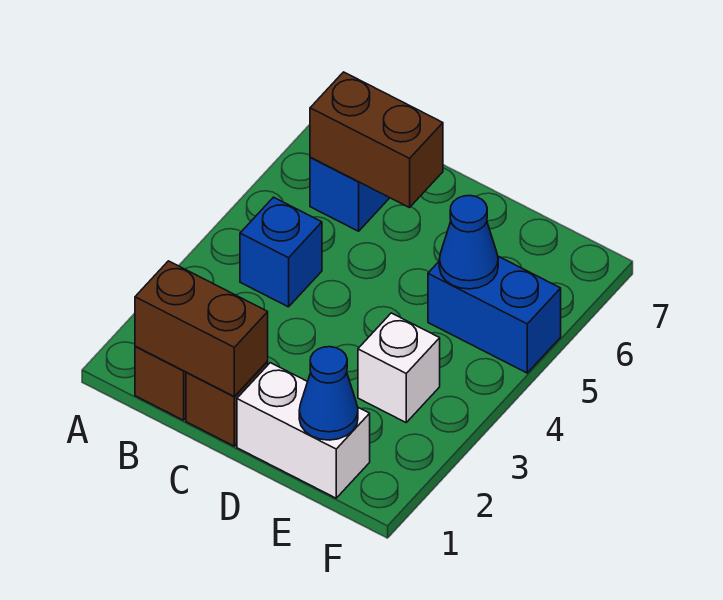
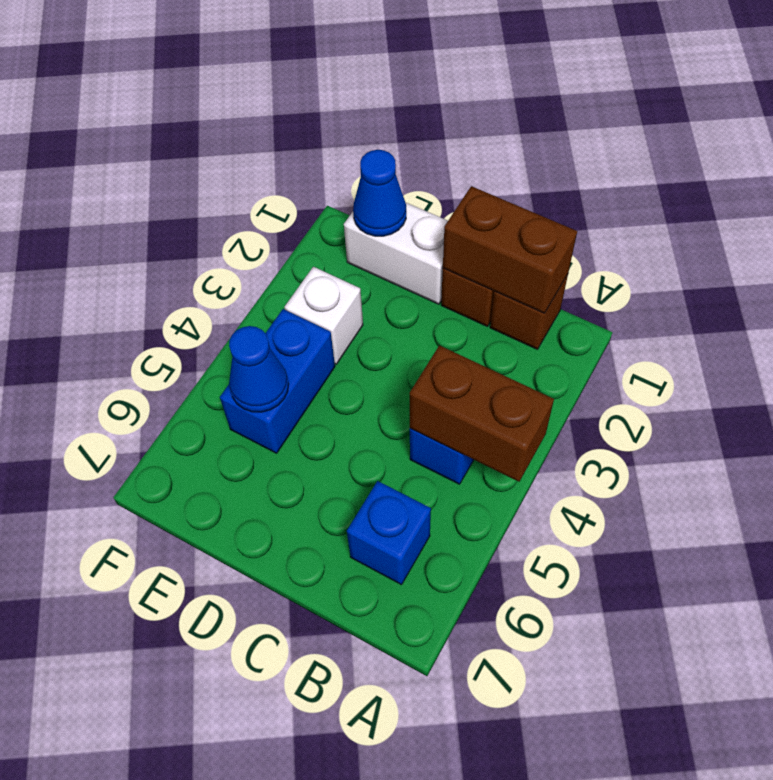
brown 1x2 brick [310,72,443,208] -> brown 1x2 brick moved to [410,346,554,482]
blue 1x2 brick [428,256,561,373] -> blue 1x2 brick turned to [220,309,335,453]

